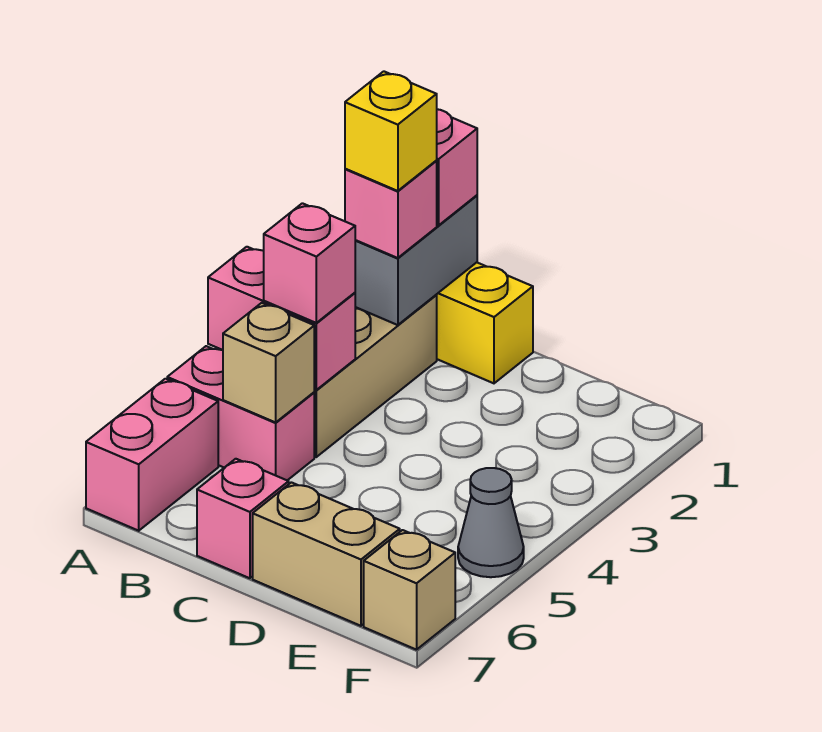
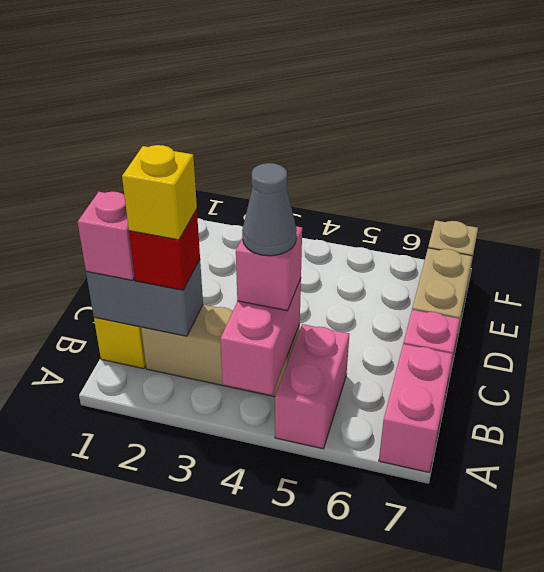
pink 1x2 brick [86,379,218,531] -> pink 1x2 brick turned to [379,344,453,472]
pink 1x1 brick [345,161,437,258] -> red 1x1 brick [129,209,200,290]
tan 1x1 brick [223,303,314,422] -> none
grey 1x1 cone [458,468,524,577] -> grey 1x1 cone moved to [242,163,297,256]

